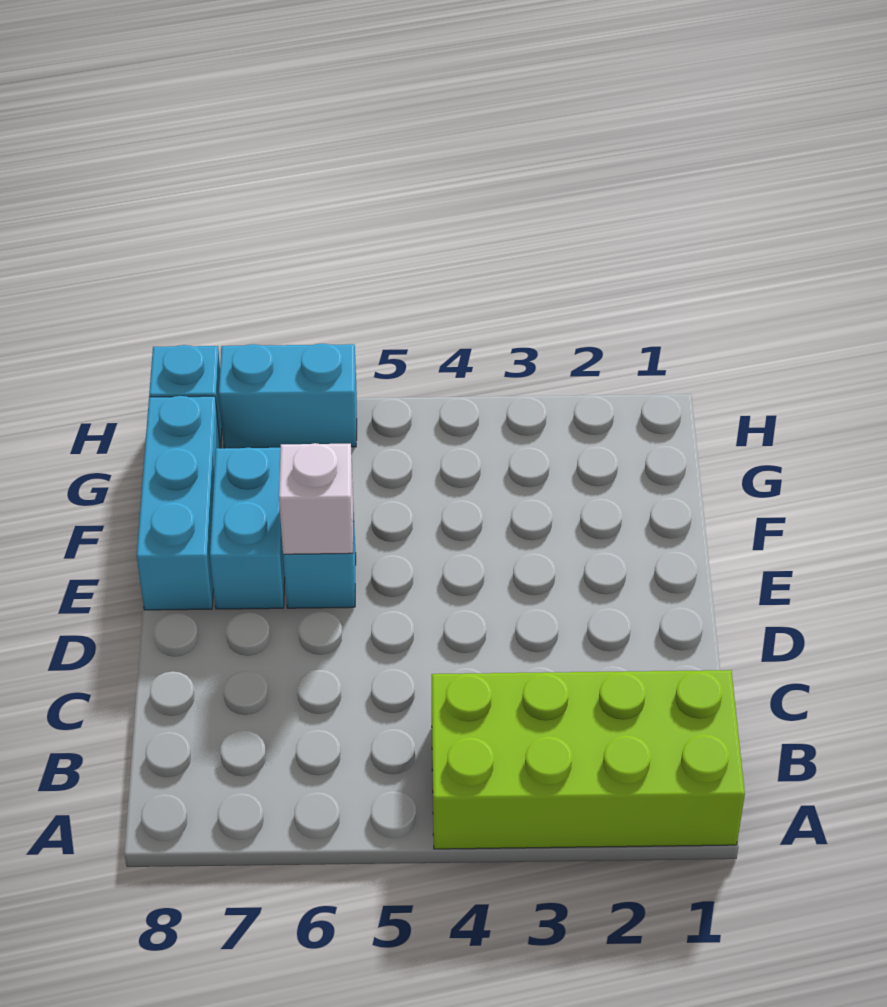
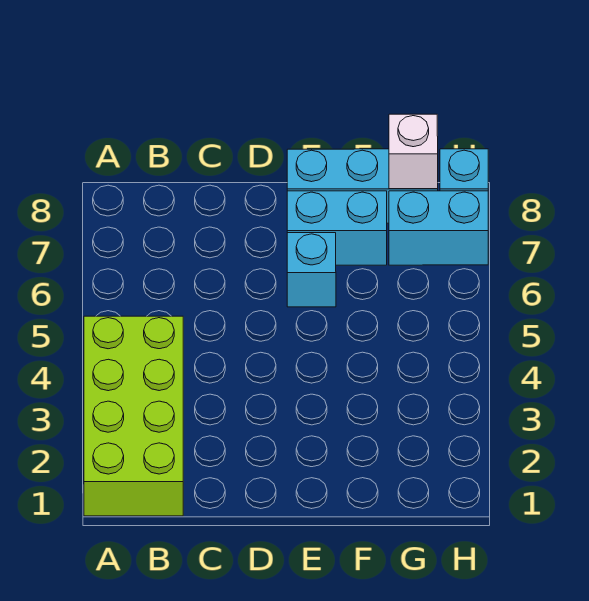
white 1x1 brick [279,443,353,554] -> white 1x1 brick moved to [389,114,438,189]
cyan 1x2 brick [219,343,357,448] -> cyan 1x2 brick turned to [389,191,488,265]

